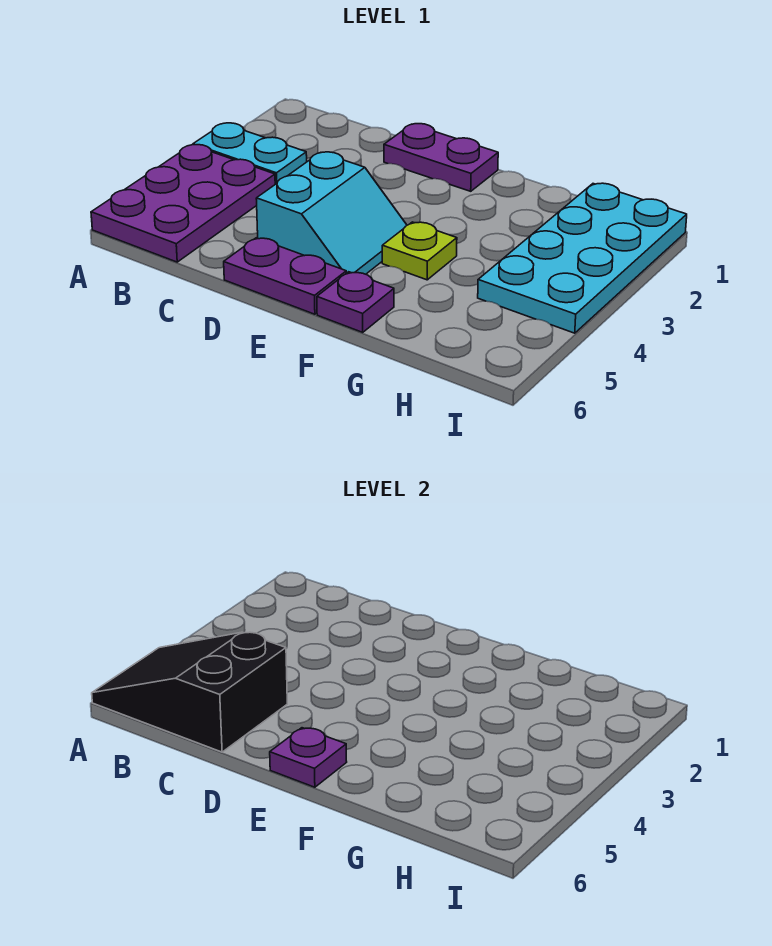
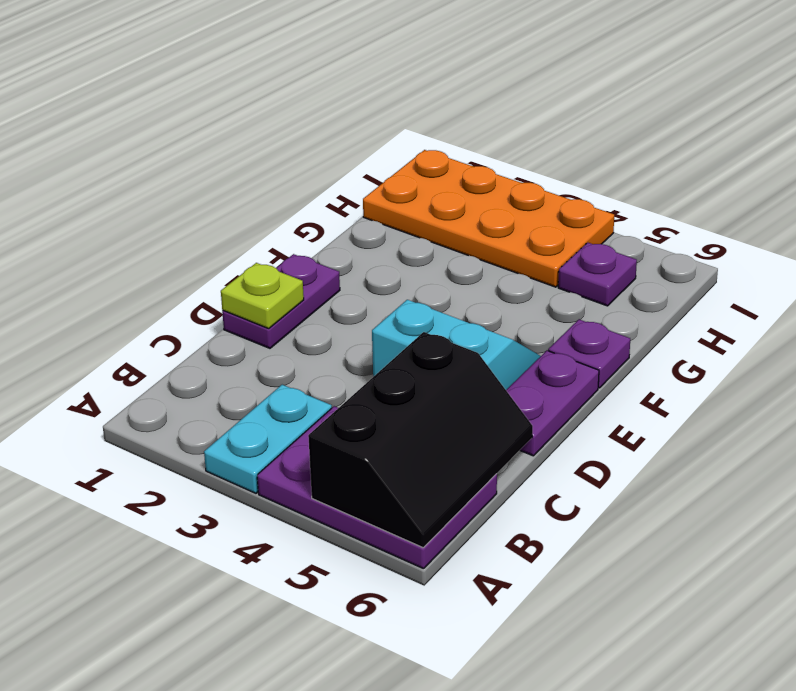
black 2x3 slope [92,632,287,752] -> black 2x3 slope turned to [308,332,533,548]
purple 1x1 plate [270,728,347,787] -> purple 1x1 plate moved to [558,243,637,306]
lime 1x1 plate [382,222,457,280] -> lime 1x1 plate moved to [221,263,304,329]
cyan 2x4 plate [478,183,687,333] -> orange 2x4 plate [363,150,614,287]

